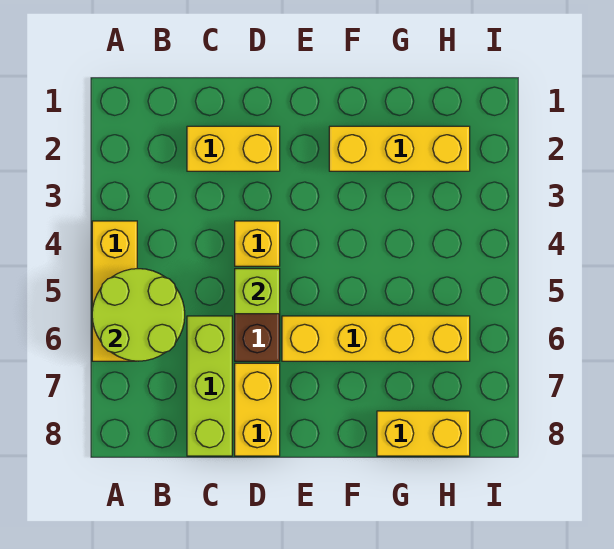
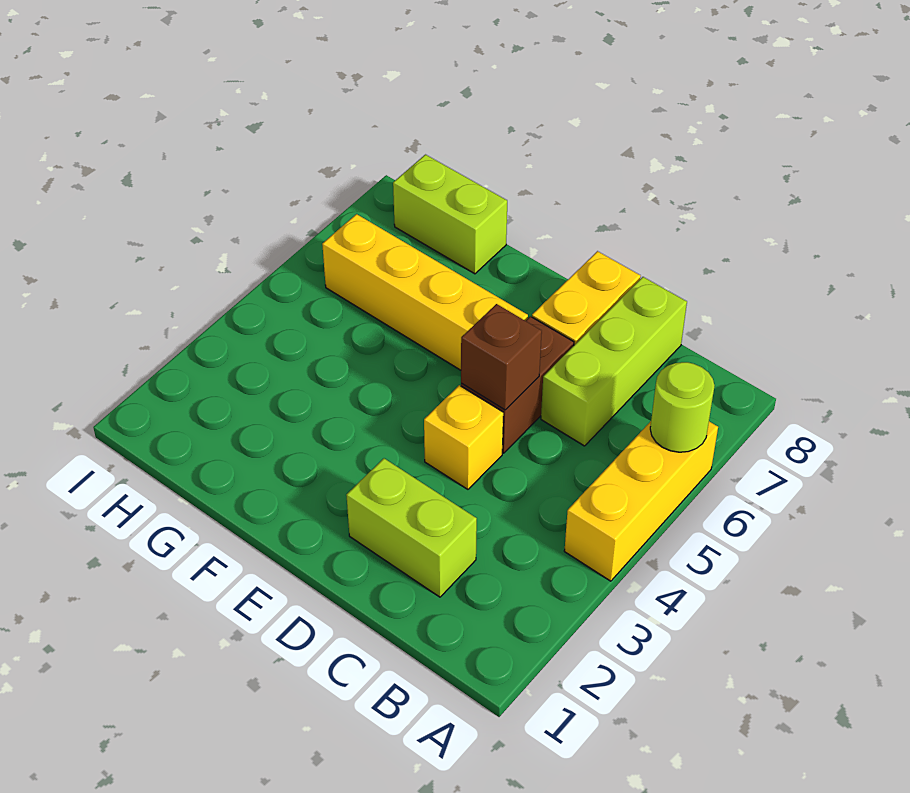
lime 2x2 round brick [92,269,185,361] -> lime 1x1 round brick [650,362,715,452]
yellow 1x2 brick [187,126,280,171] -> lime 1x2 brick [346,458,477,597]
lime 1x1 brick [235,269,280,314] -> brown 1x1 brick [461,304,542,410]
yellow 1x3 brick [329,126,470,171] -> none
yellow 1x2 brick [377,411,470,456] -> lime 1x2 brick [393,155,507,274]

